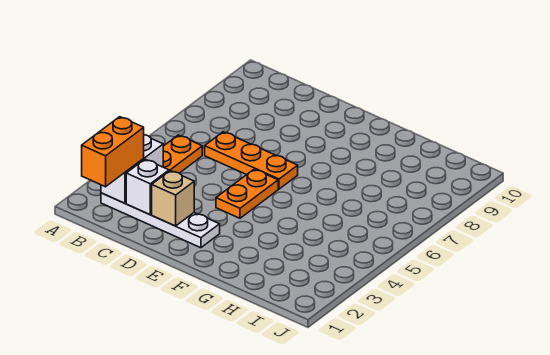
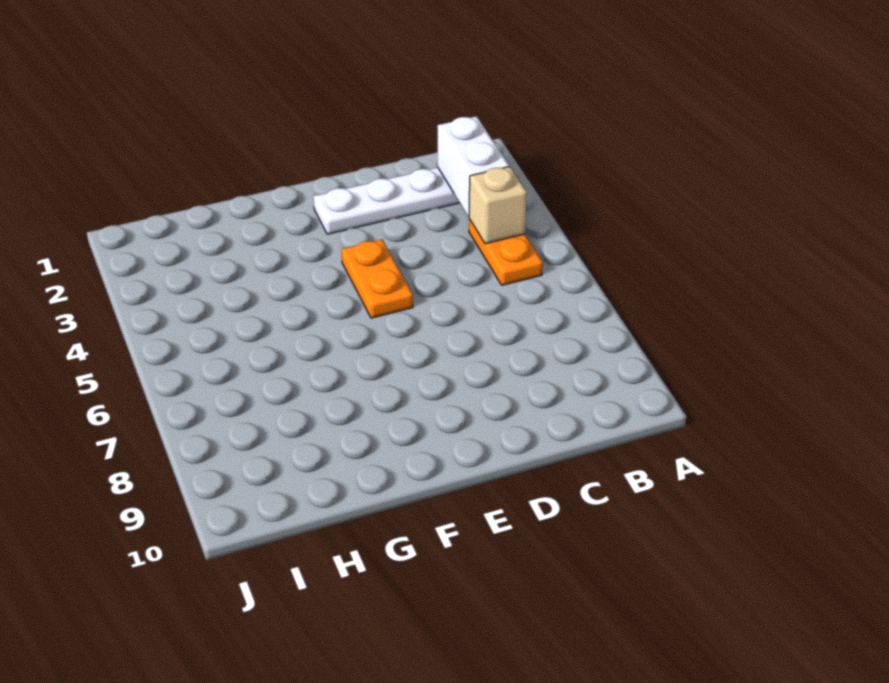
orange 1x2 brick [82,117,144,187] -> none
white 1x1 brick [126,159,169,215] -> none
orange 1x3 plate [205,132,298,189] -> none
tan 1x1 brick [152,171,194,226] -> tan 1x1 brick moved to [469,167,527,244]

